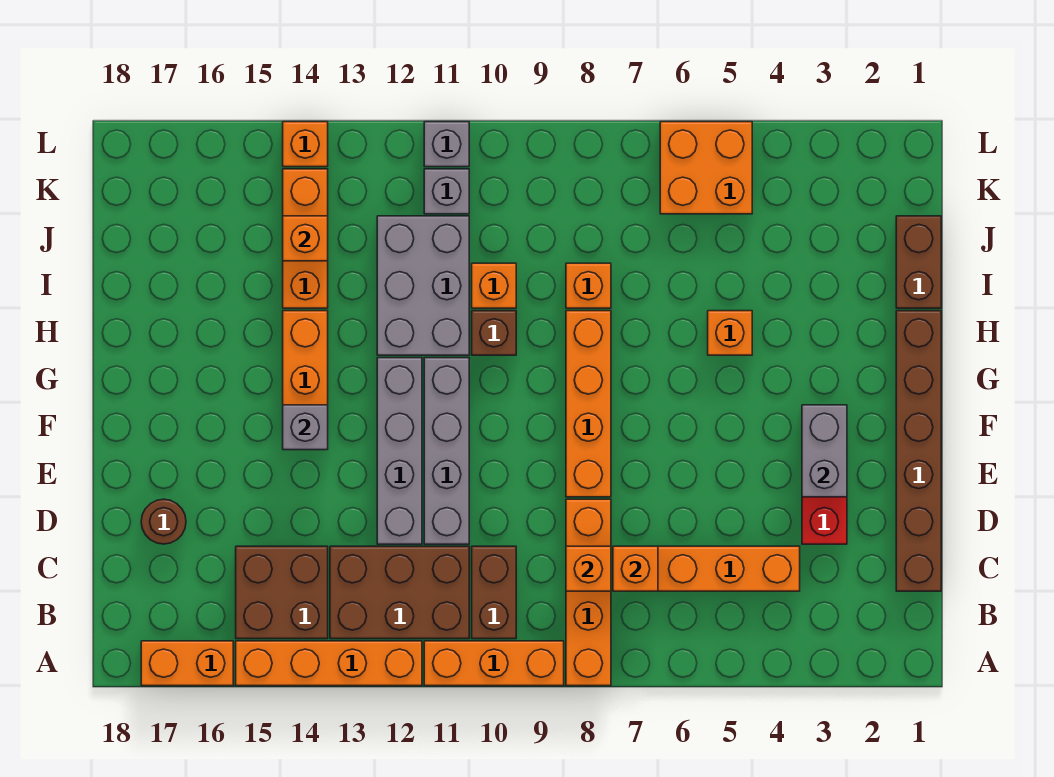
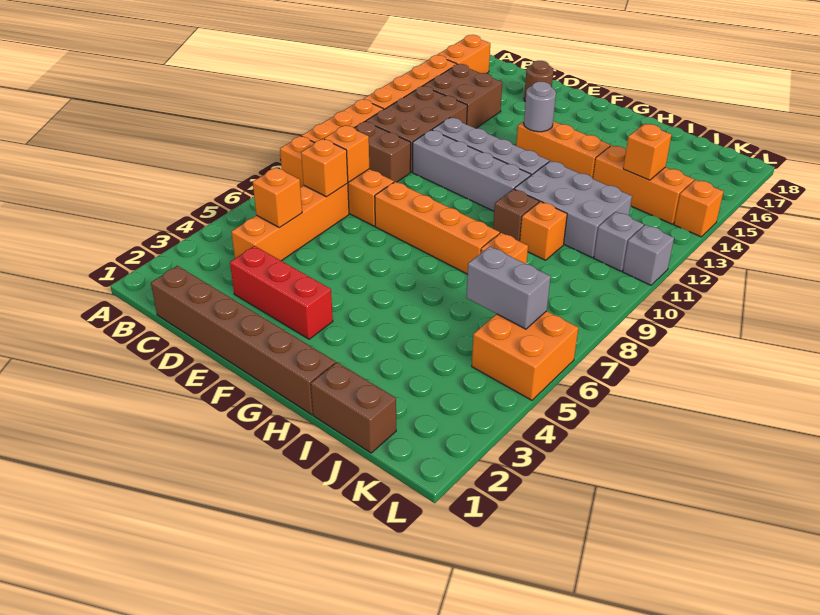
grey 1x2 brick [802,405,847,497] -> grey 1x2 brick moved to [466,246,551,329]
grey 1x1 brick [283,405,328,450] -> grey 1x1 round brick [524,82,556,132]
orange 1x1 brick [708,311,752,355] -> orange 1x1 brick moved to [253,168,302,228]

